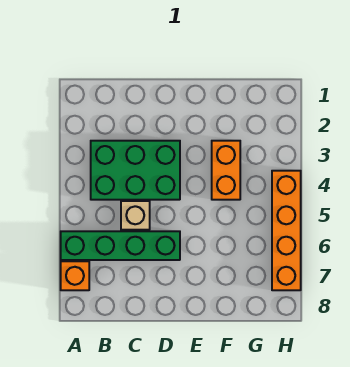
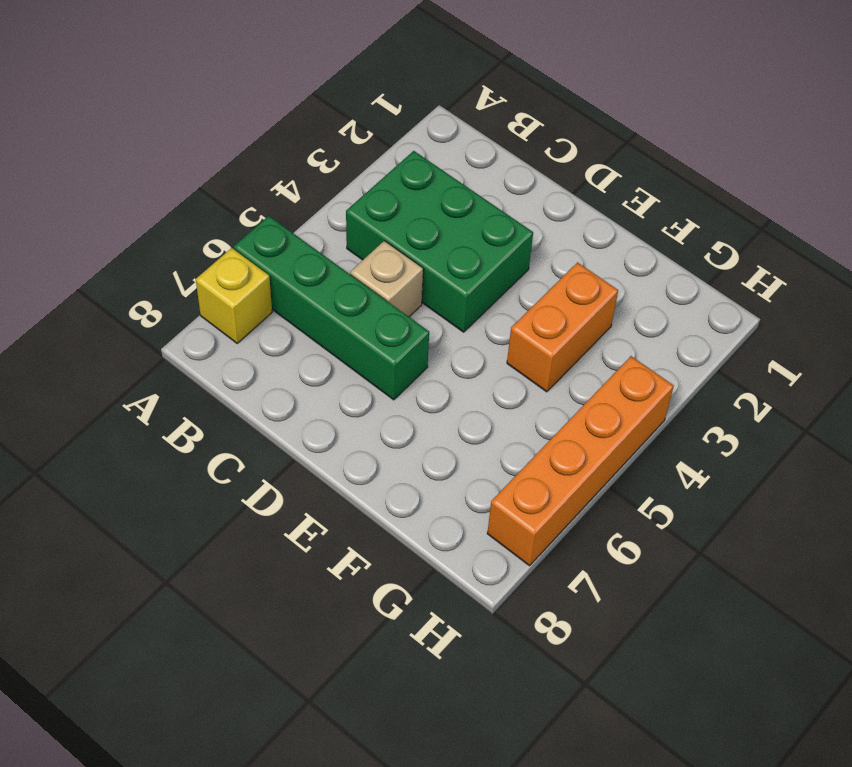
orange 1x1 brick [61,261,89,290] -> yellow 1x1 brick [196,248,272,343]

